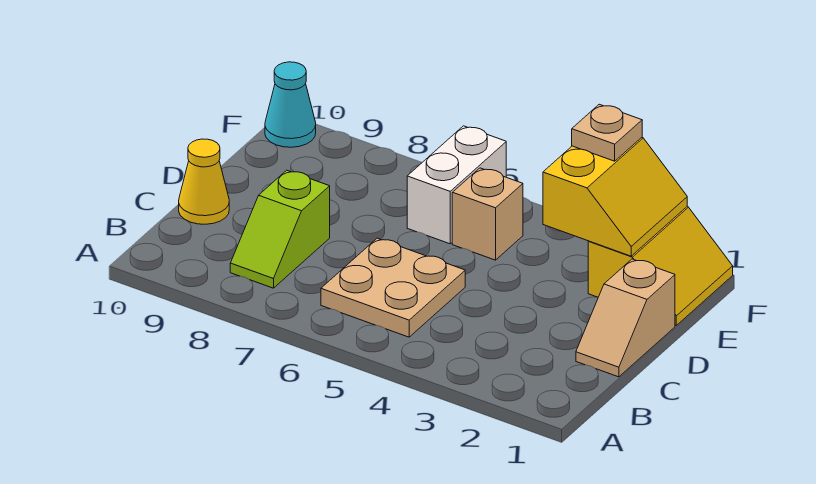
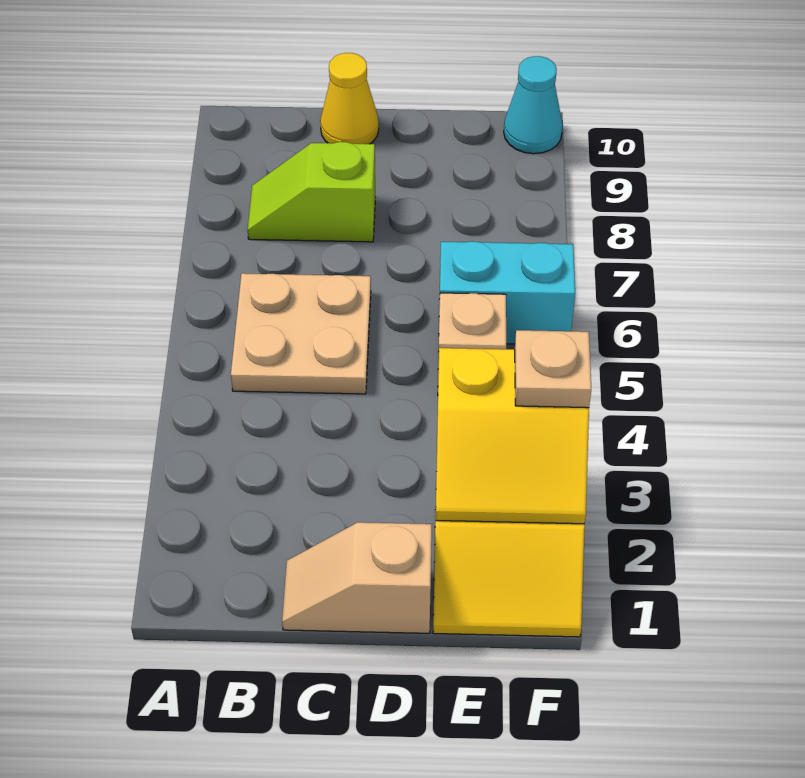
white 1x2 brick [407,126,506,244] -> cyan 1x2 brick [439,241,575,344]

